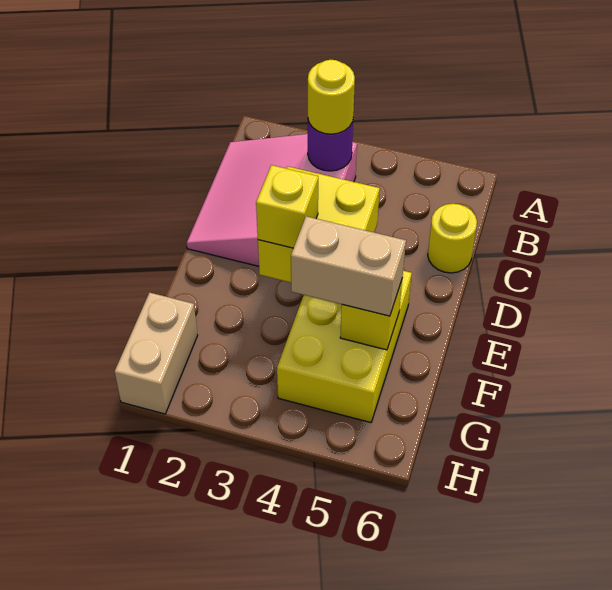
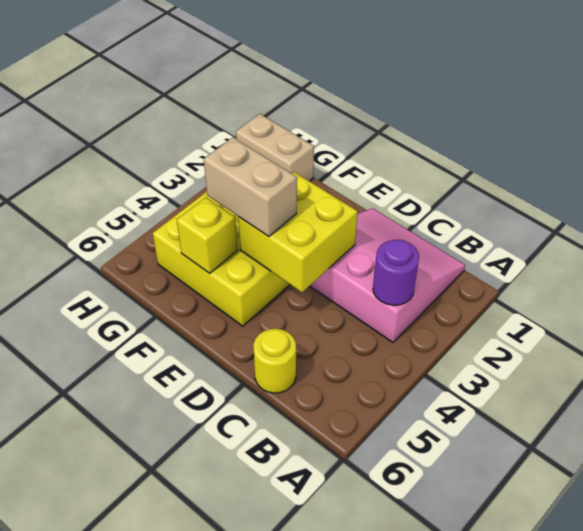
yellow 1x1 round brick [308,60,355,134] -> none
yellow 1x1 brick [256,165,318,248] -> none
tan 1x2 brick [291,216,406,316] -> tan 1x2 brick turned to [204,137,297,237]

